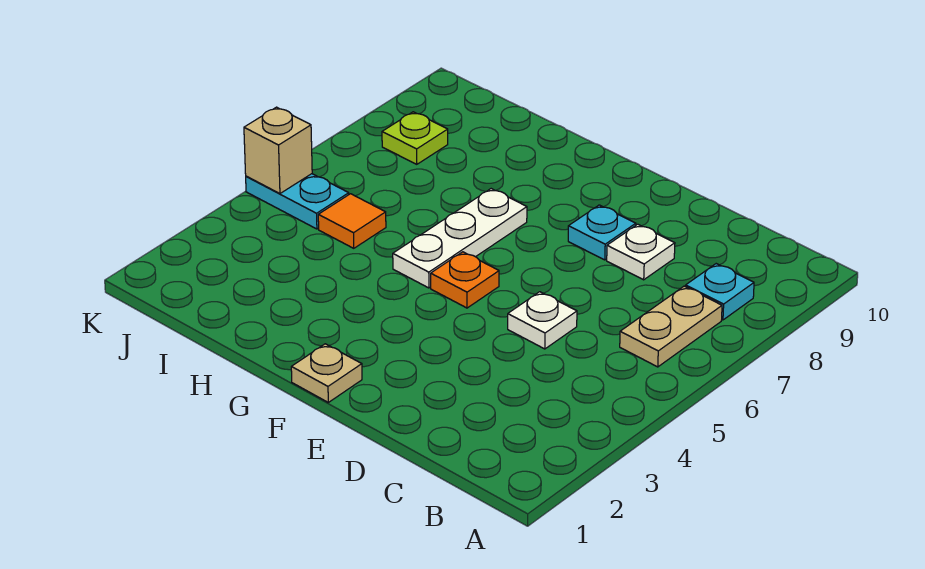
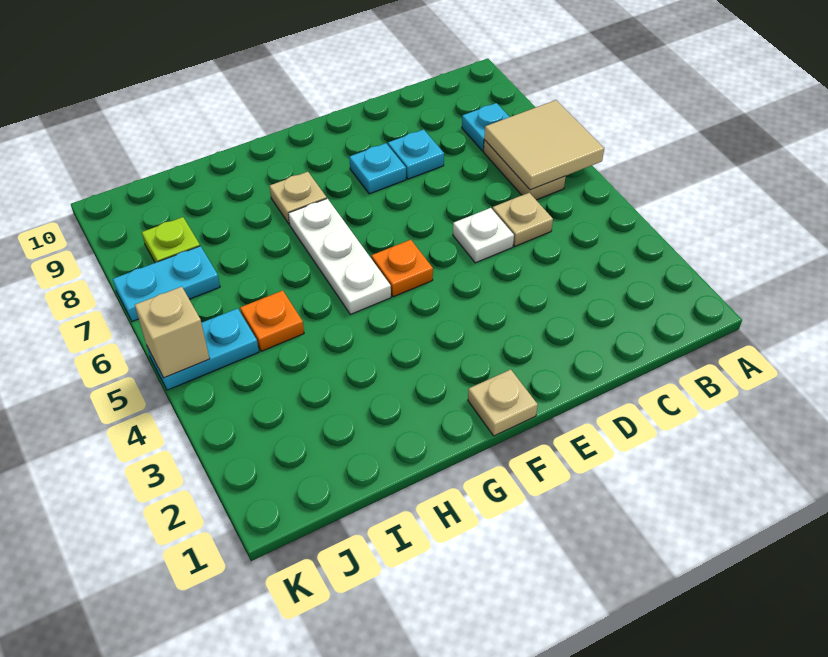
none -> tan 2x2 tile [484,100,604,190]
none -> tan 1x1 plate [493,193,553,246]
white 1x1 plate [607,224,675,280] -> cyan 1x1 plate [388,129,444,179]
none -> tan 1x1 plate [270,172,327,224]
orange 1x1 tile [318,194,386,248] -> orange 1x1 plate [240,290,304,351]
none -> cyan 1x2 plate [113,246,220,321]

